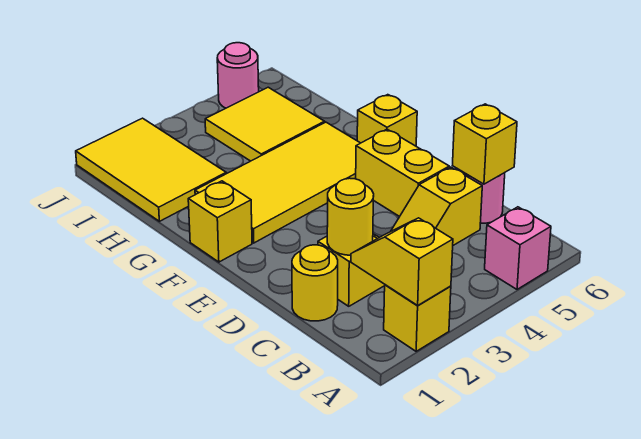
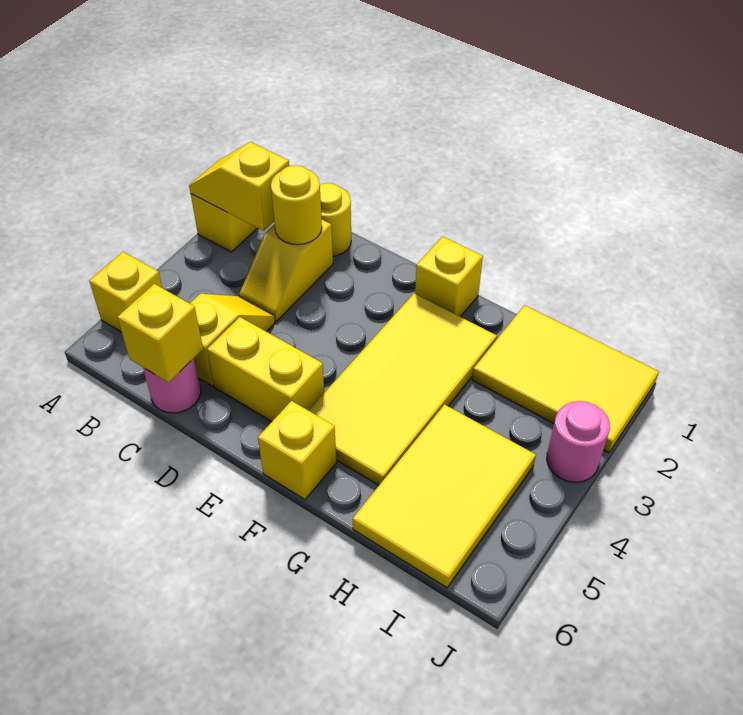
yellow 1x2 slope [351,218,453,305] -> yellow 1x2 slope turned to [189,142,289,231]
pink 1x1 brick [485,207,551,289] -> yellow 1x1 brick [89,252,162,332]
yellow 2x2 tile [205,87,325,161] -> yellow 2x3 tile [353,405,536,588]
pink 1x1 round brick [217,43,259,108] -> pink 1x1 round brick moved to [547,401,610,482]

